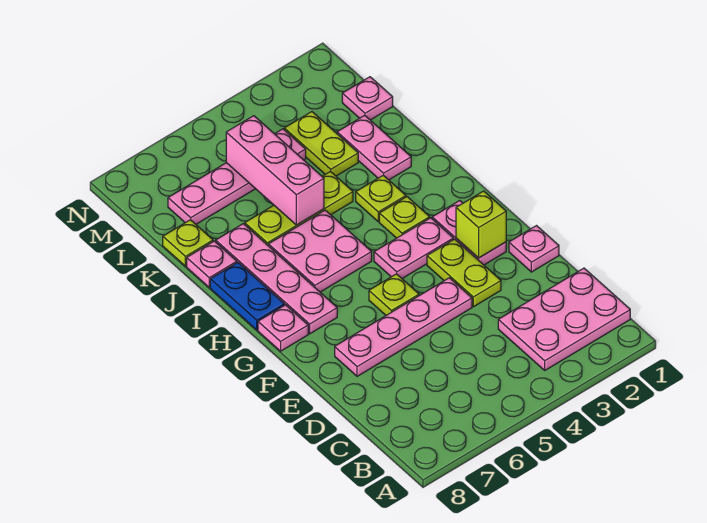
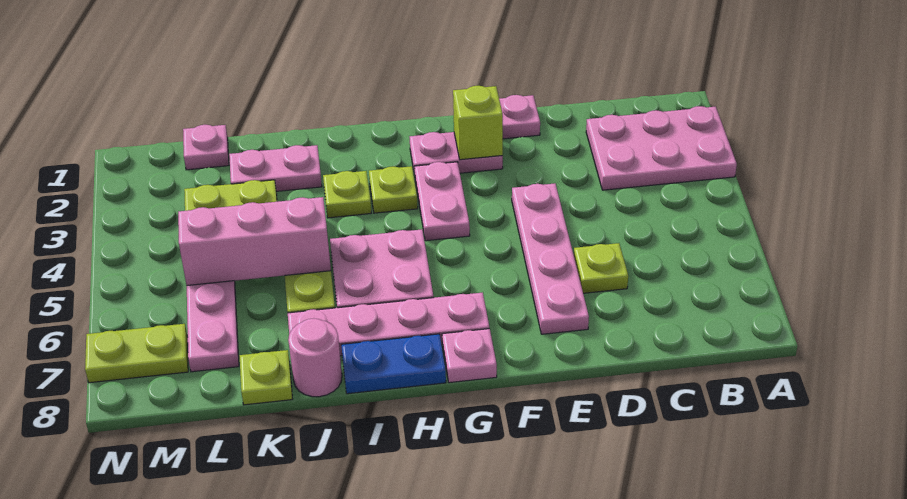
pink 2x3 plate [498,268,630,370] -> pink 2x3 plate turned to [586,106,737,190]
lime 1x2 plate [427,239,501,307] -> lime 1x2 plate moved to [85,324,188,383]
lime 1x1 plate [369,274,419,315] -> lime 1x1 plate moved to [574,243,628,293]
pink 1x1 plate [187,241,237,287] -> pink 1x1 round brick [288,318,342,397]

